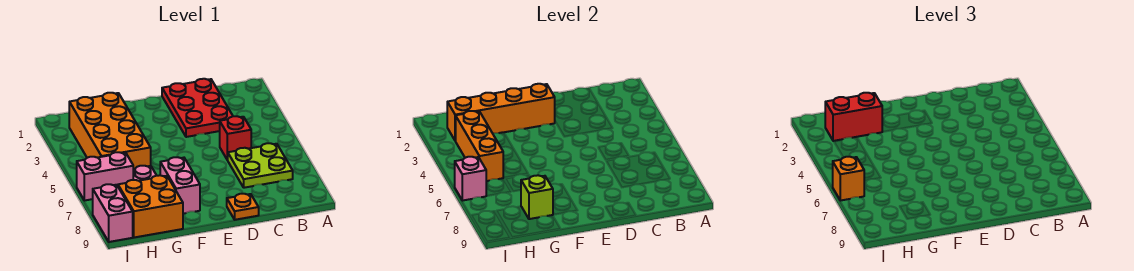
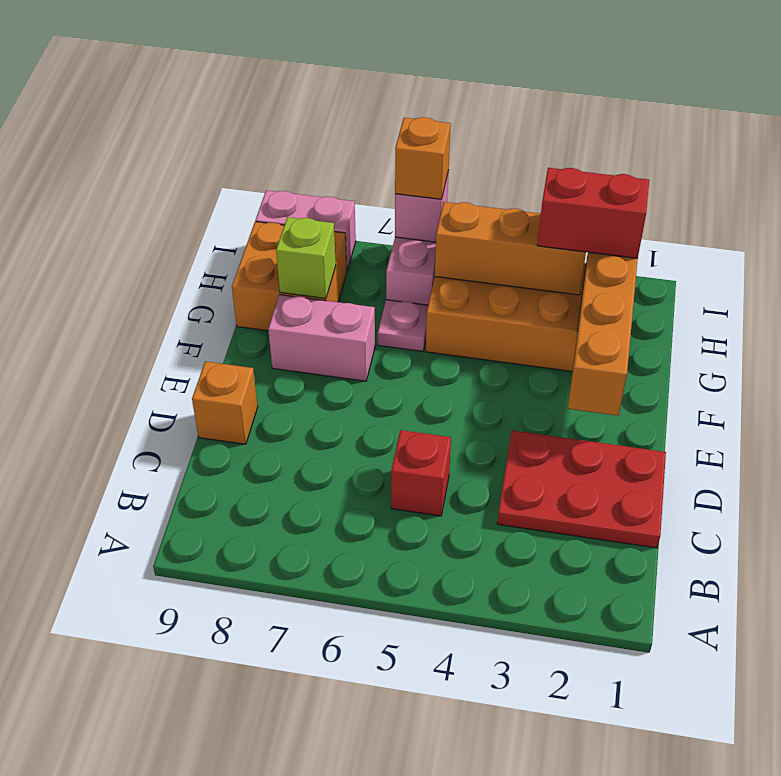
lime 2x2 plate [228,143,293,188] -> none
orange 1x1 plate [227,194,259,220] -> orange 1x1 brick [192,361,258,444]
red 1x2 brick [825,93,882,141] -> red 1x2 brick turned to [537,168,649,258]

